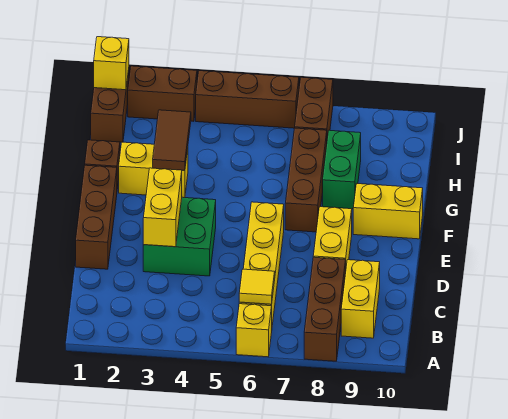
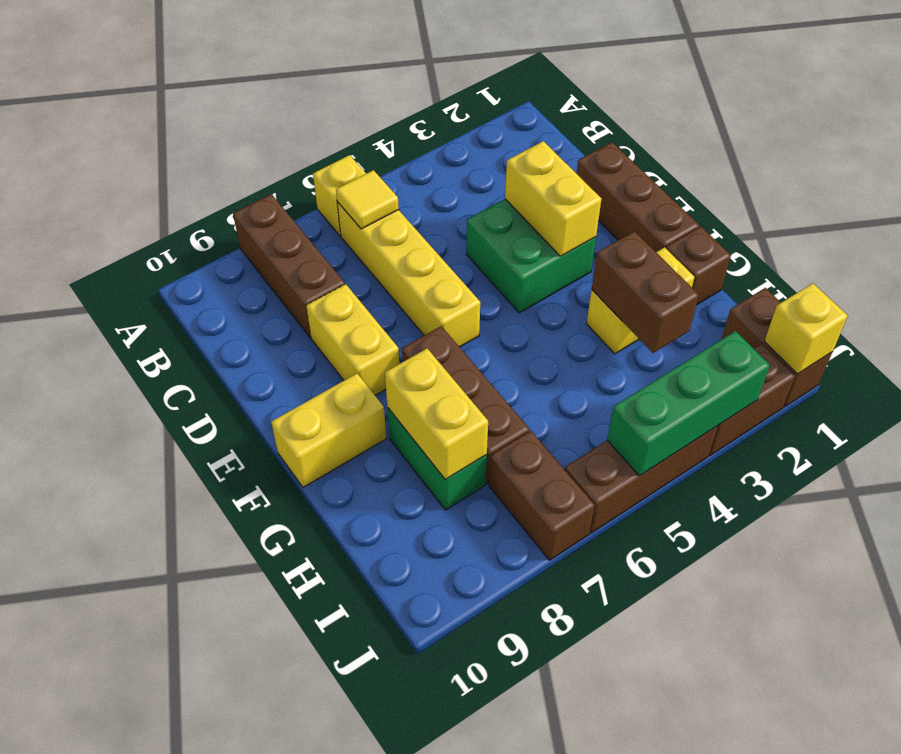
yellow 1x2 brick [341,260,380,338] -> yellow 1x2 brick moved to [385,348,488,479]
brown 1x2 tile [153,110,191,171] -> brown 1x2 brick [592,231,699,353]
none -> green 1x3 brick [607,331,770,476]

